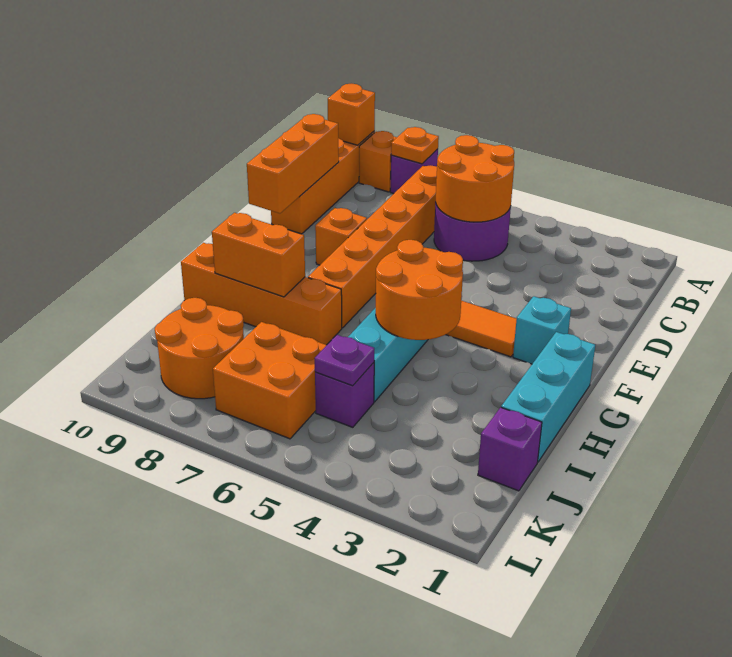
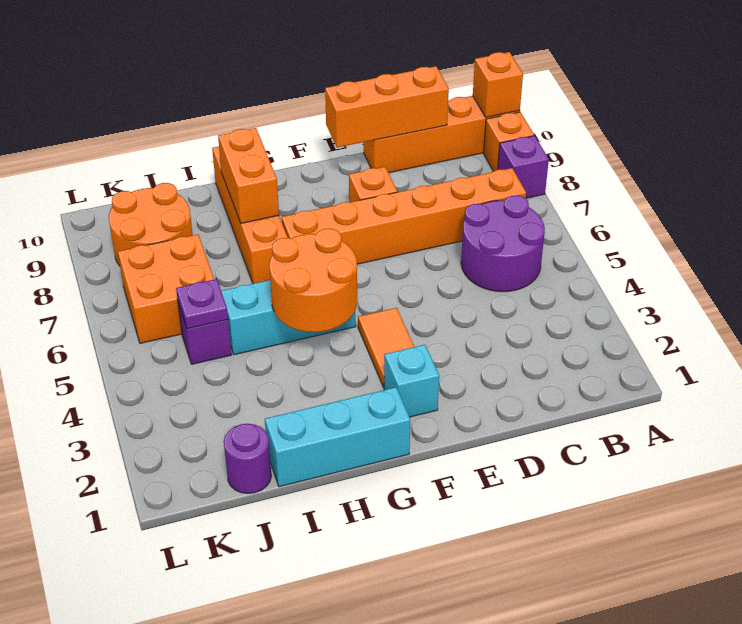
orange 1x1 plate [391,127,439,164] -> none
orange 2x2 round brick [436,135,514,222] -> none
purple 1x1 brick [478,407,542,491] -> purple 1x1 round brick [224,424,271,494]

